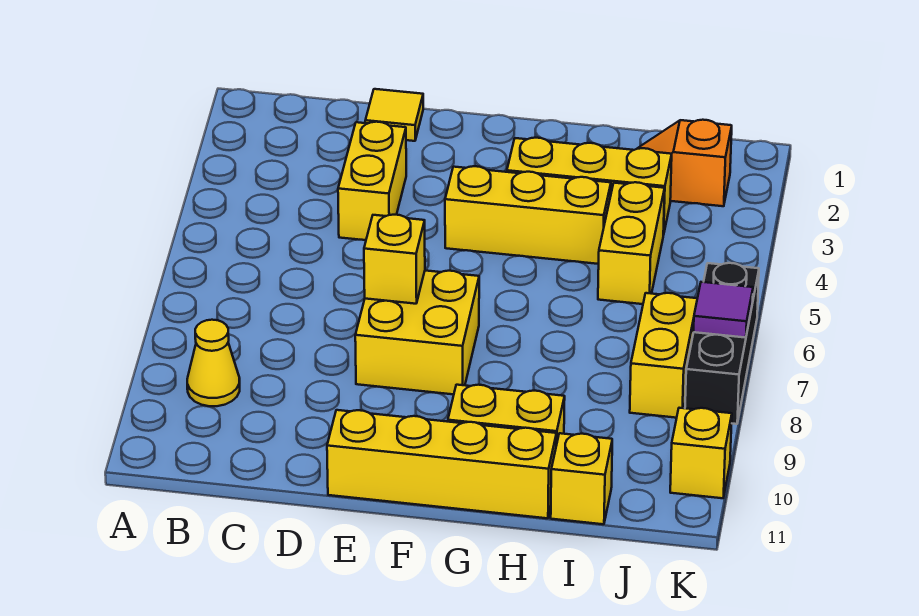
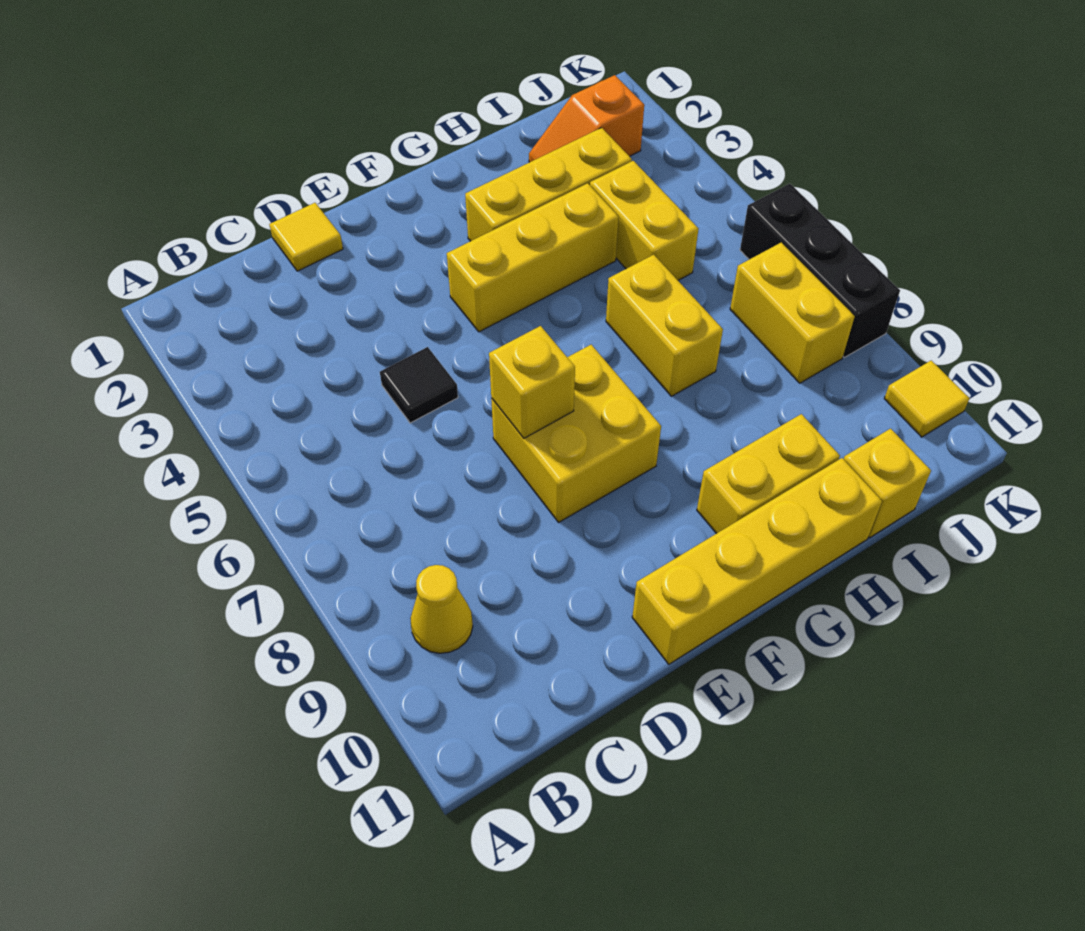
yellow 1x2 brick [338,122,406,240] -> yellow 1x2 brick moved to [606,255,723,396]
none -> black 1x1 tile [380,347,458,423]
purple 1x1 tile [694,282,753,338] -> none
yellow 1x1 brick [670,408,732,498] -> yellow 1x1 tile [884,361,969,437]

